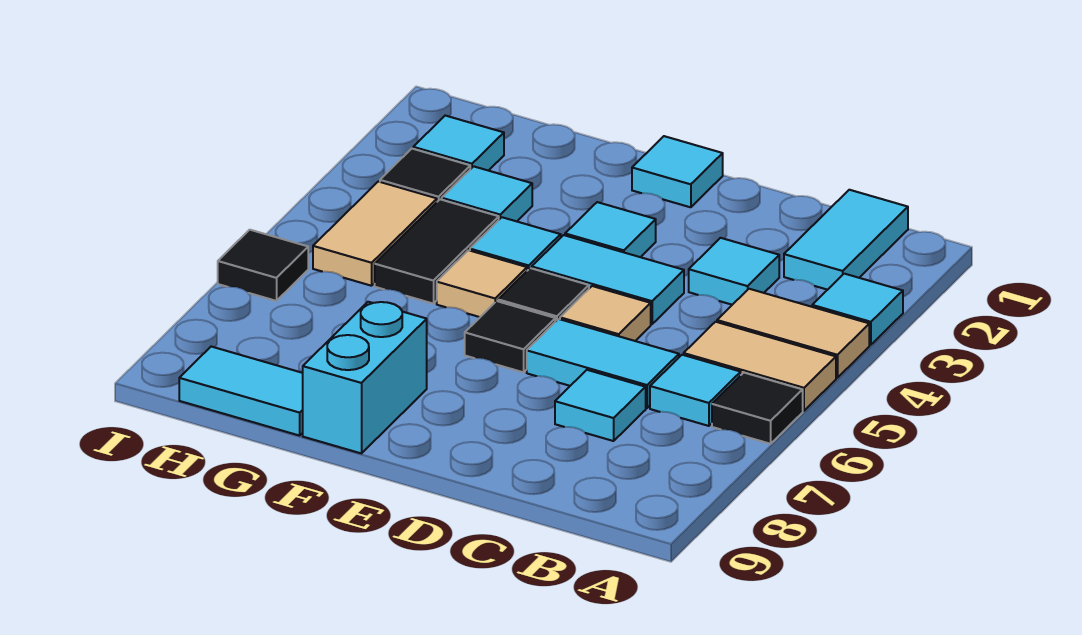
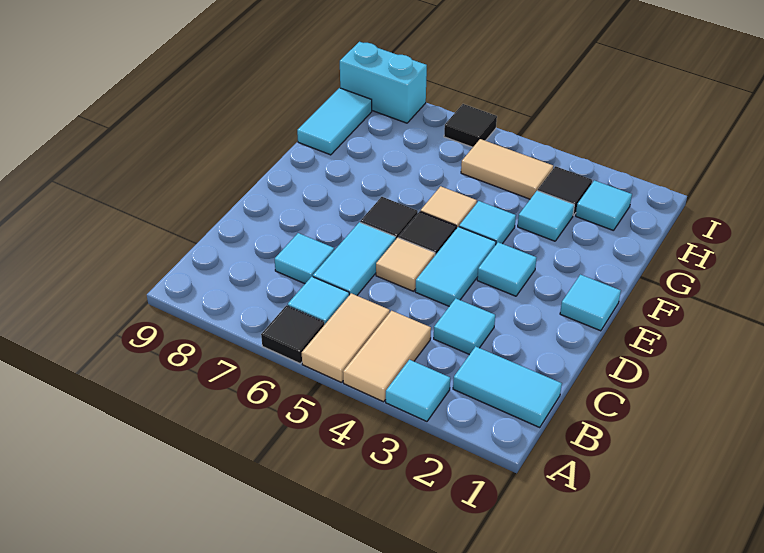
cyan 1x2 brick [303,302,427,453] -> cyan 1x2 brick moved to [340,42,427,123]
black 1x2 tile [375,199,499,304] -> none

